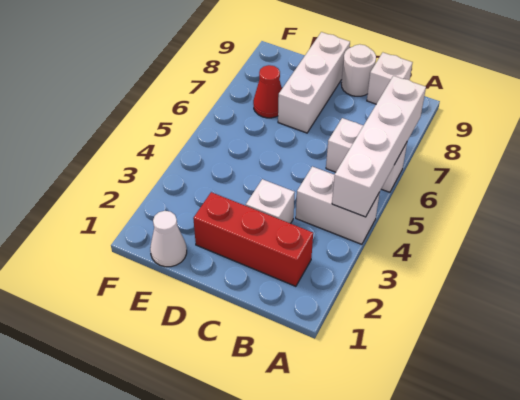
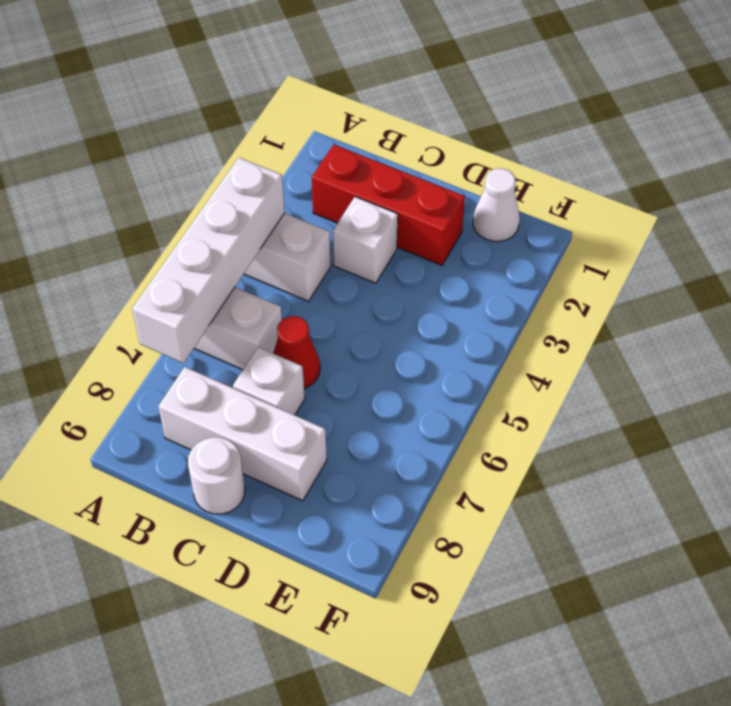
white 1x1 brick [367,53,413,104] -> white 1x1 brick moved to [233,347,305,415]
white 1x3 brick [278,32,350,133] -> white 1x3 brick turned to [158,367,327,501]
red 1x1 cone [253,65,282,118] -> red 1x1 cone moved to [273,316,320,388]

